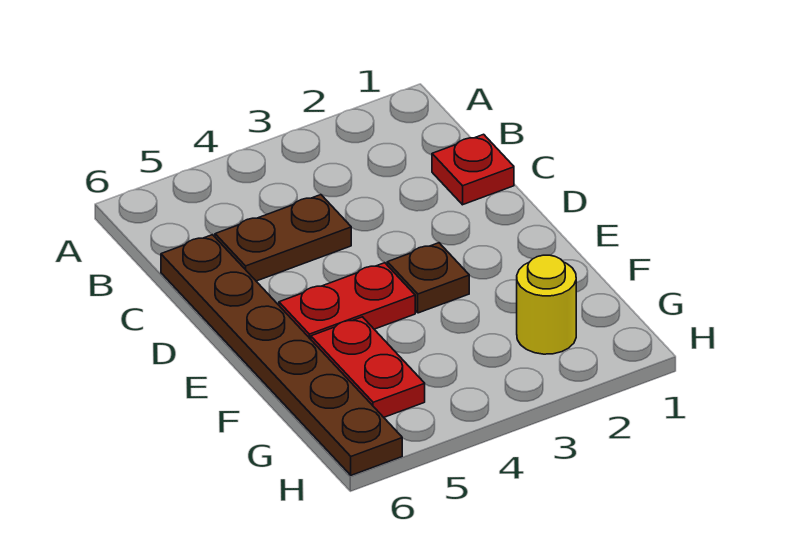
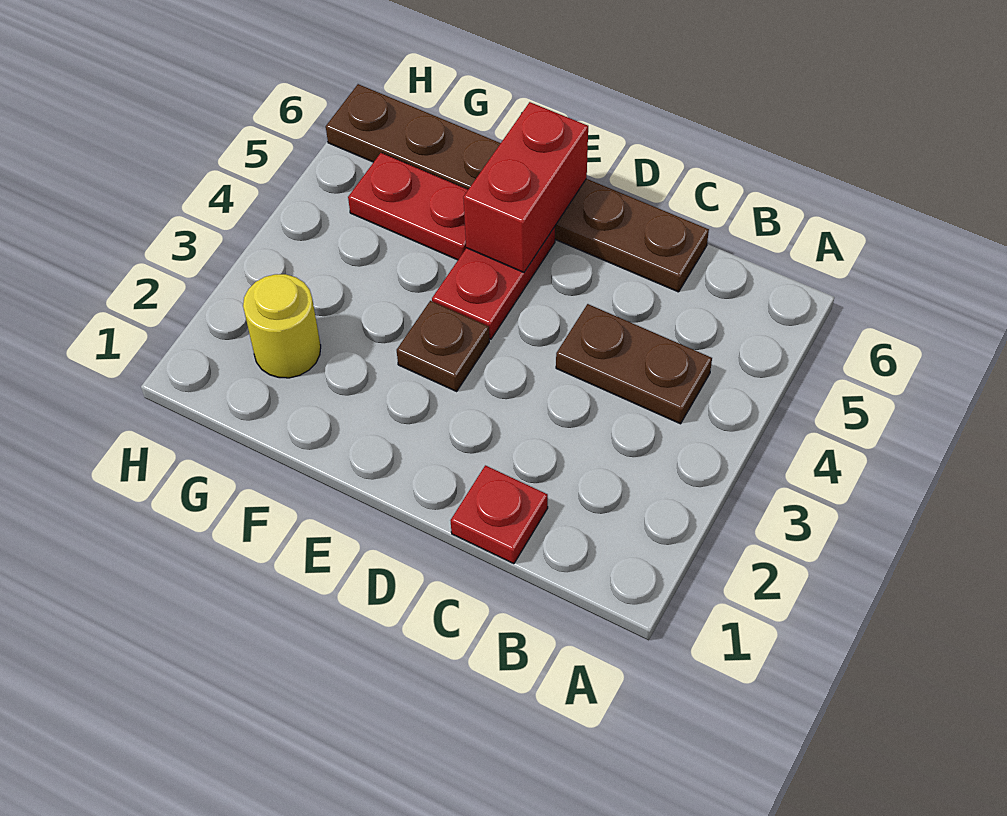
brown 1x2 plate [215,195,351,281] -> brown 1x2 plate turned to [556,304,712,424]
none -> red 1x2 brick [463,102,588,272]

